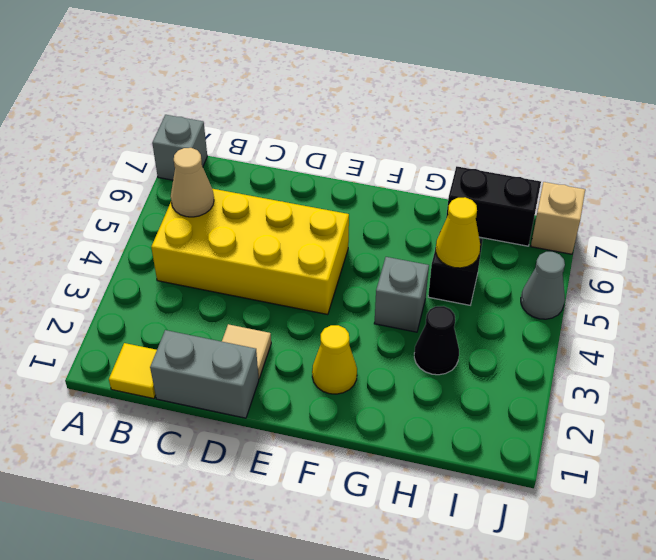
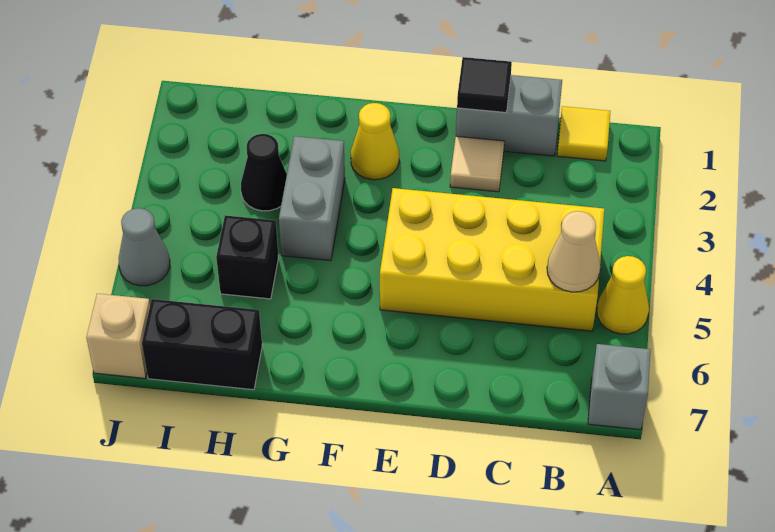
none -> black 1x1 tile [457,57,512,112]
grey 1x1 brick [374,257,429,332] -> grey 1x2 brick [279,136,345,261]
yellow 1x1 cone [436,197,480,268] -> yellow 1x1 cone moved to [597,256,649,334]

